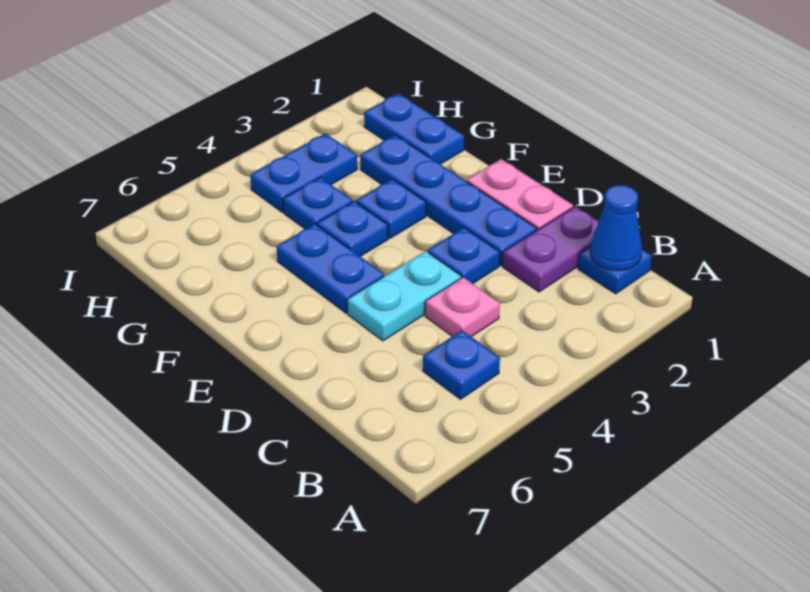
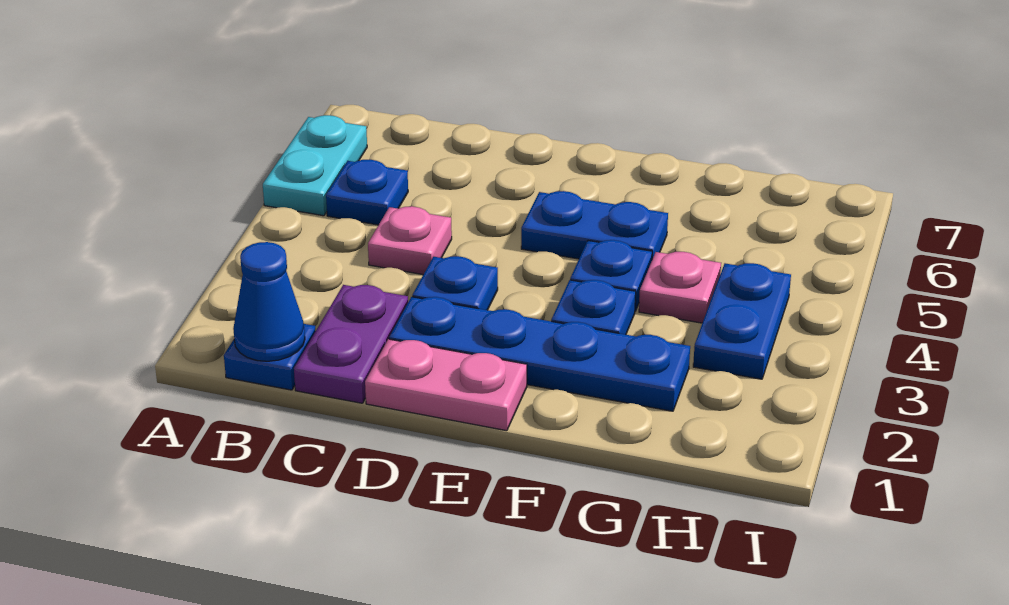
cyan 1x2 plate [347,251,461,341] -> cyan 1x2 plate moved to [263,115,367,216]
blue 1x2 plate [364,93,464,164] -> none
blue 1x1 plate [283,177,353,229] -> pink 1x1 plate [639,252,721,323]

